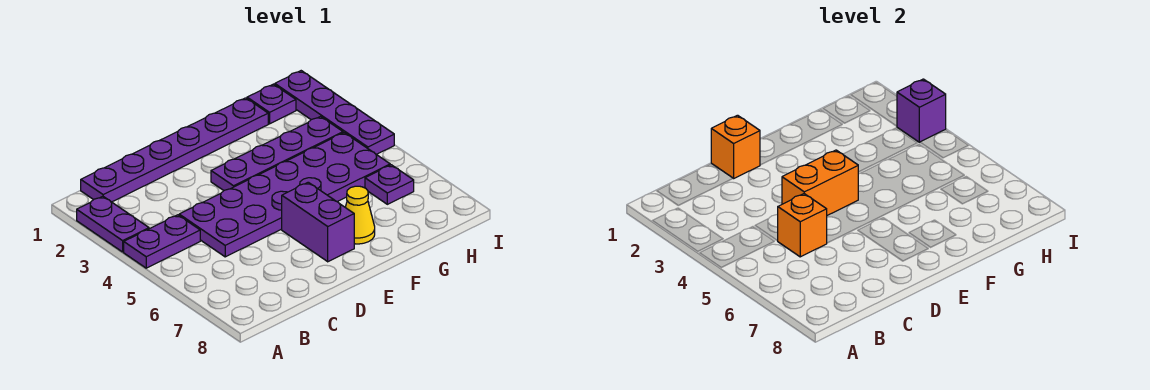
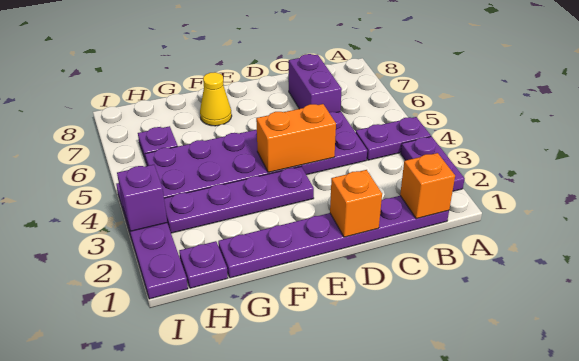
orange 1x1 brick [777,194,827,257] -> orange 1x1 brick moved to [400,153,455,219]
purple 1x2 brick [282,182,354,262] -> purple 1x2 brick moved to [289,54,342,112]

